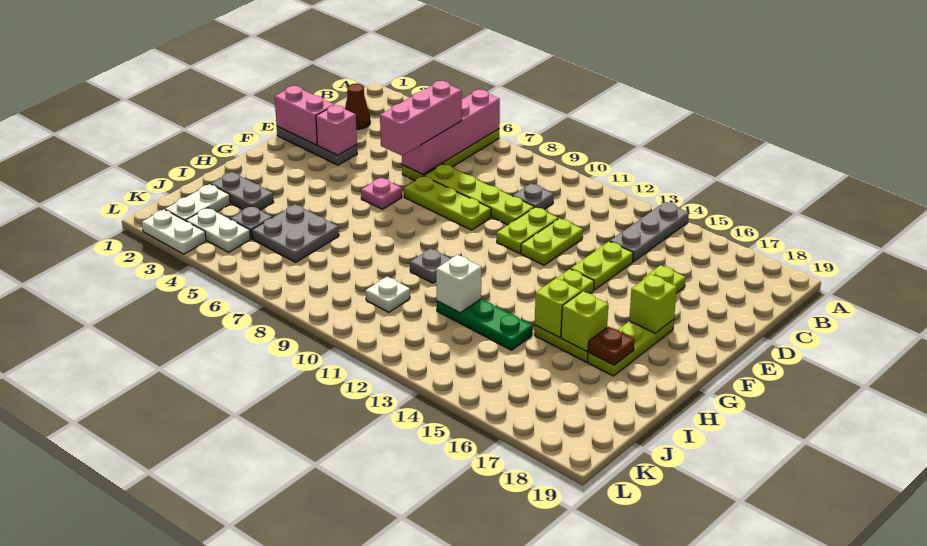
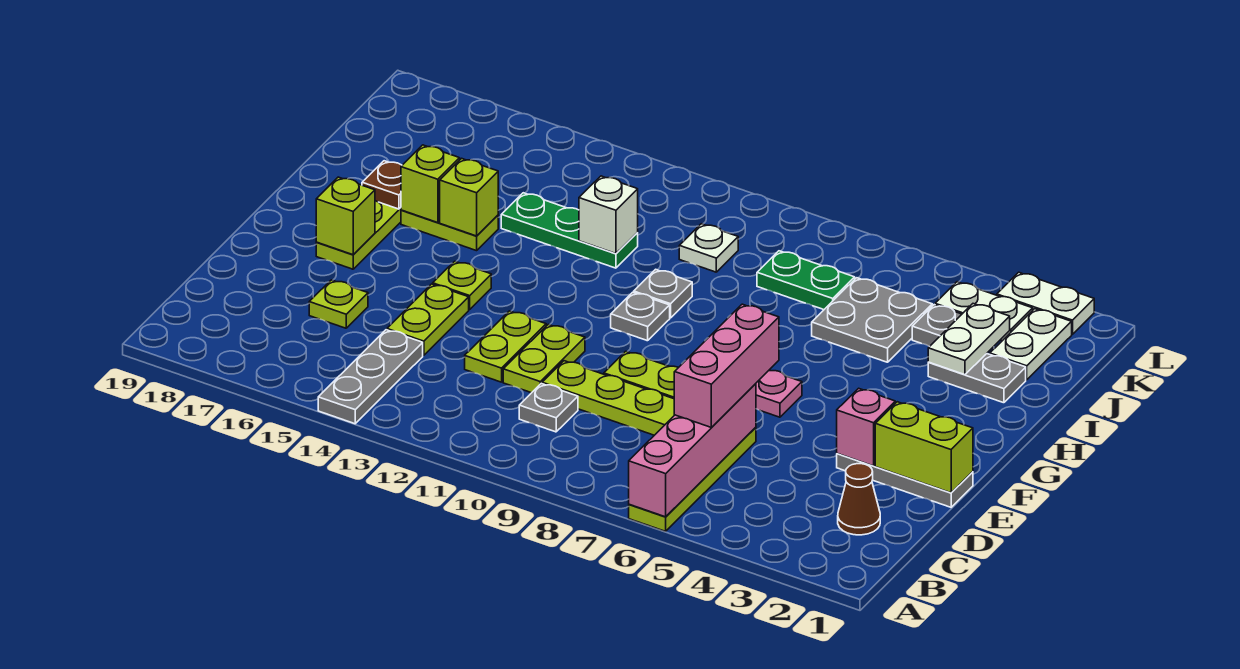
pink 1x2 brick [274,86,334,145] -> lime 1x2 brick [875,402,973,493]
none -> grey 1x1 plate [611,292,670,341]
none -> white 1x2 plate [928,304,1010,375]
none -> green 1x2 plate [757,251,855,310]

